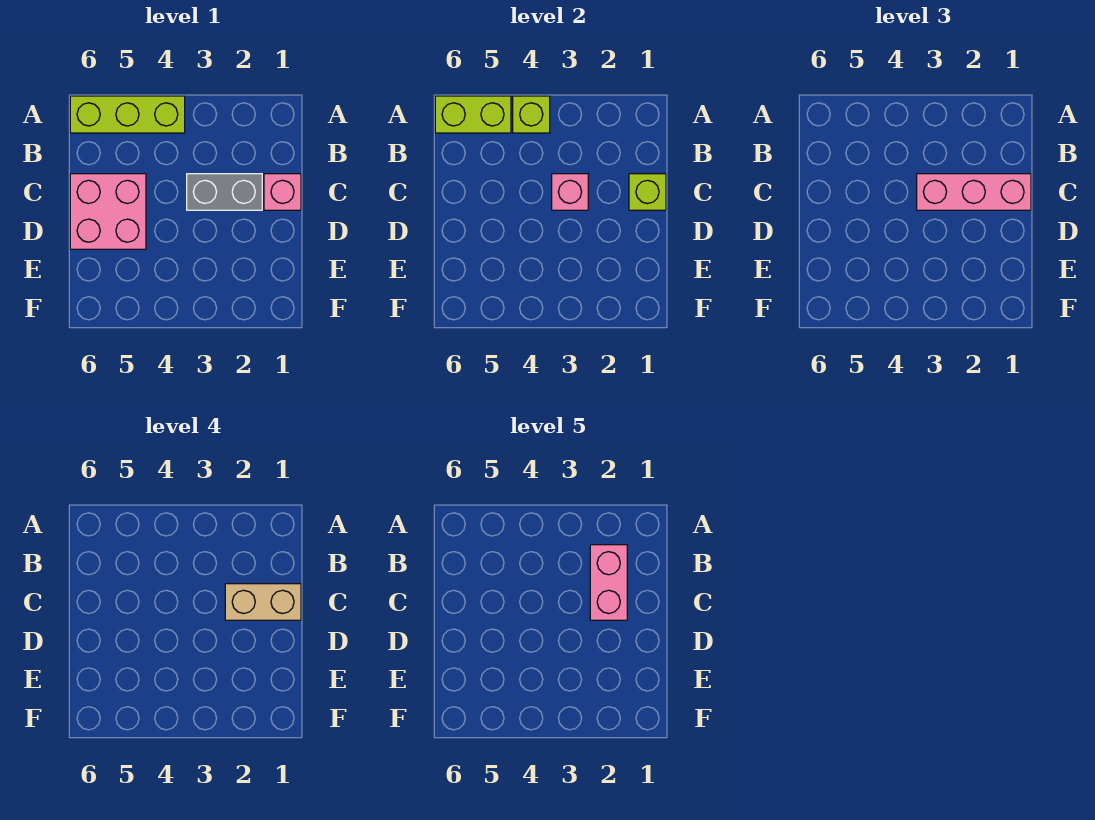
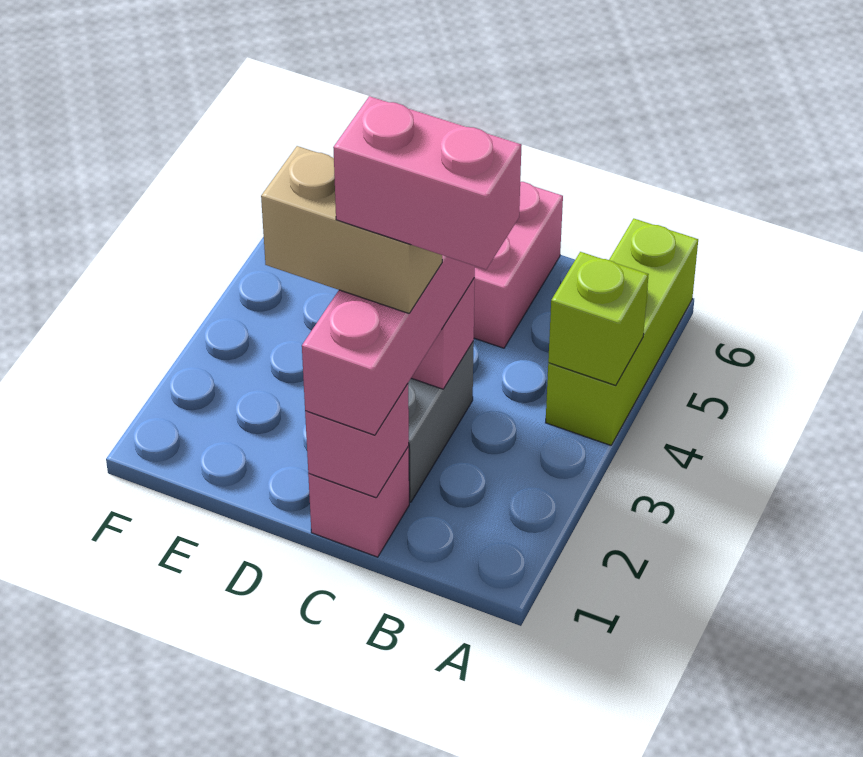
lime 1x2 brick [435,96,511,133] -> none
lime 1x1 brick [629,174,666,210] -> pink 1x1 brick [305,384,409,498]
tan 1x2 brick [225,584,301,620] -> tan 1x2 brick turned to [261,146,442,313]

